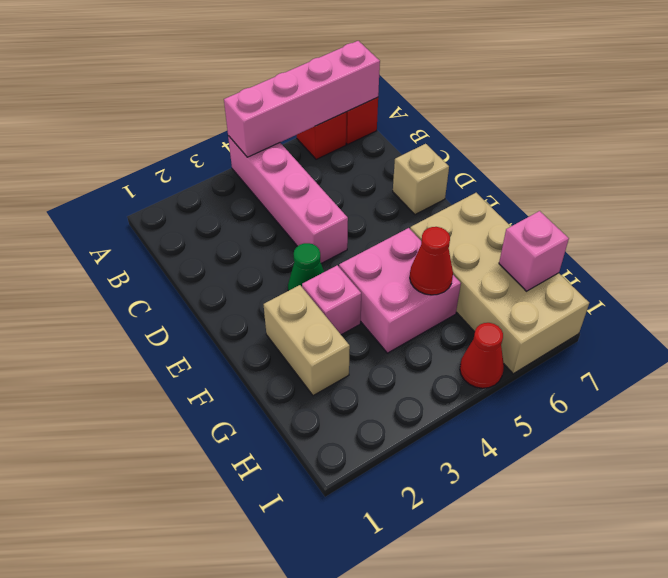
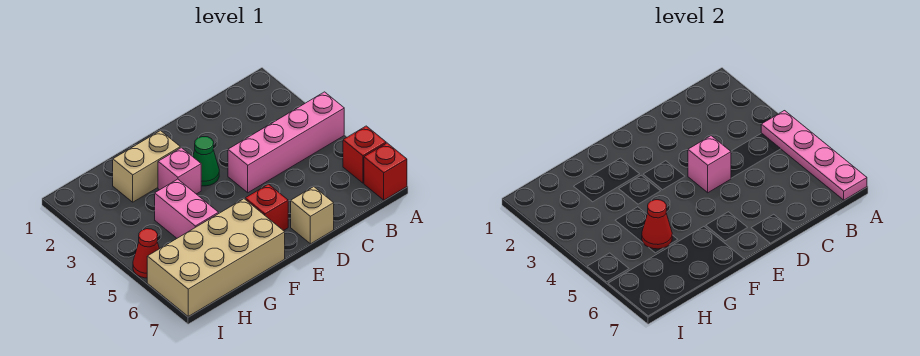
pink 1x4 brick [224,41,380,157] -> pink 1x4 plate [761,111,867,200]
none -> red 1x1 brick [245,184,288,231]
pink 2x2 brick [339,228,461,353] -> pink 1x2 brick [155,179,219,238]
pink 1x1 brick [499,211,569,291] -> pink 1x1 brick moved to [688,136,731,193]

